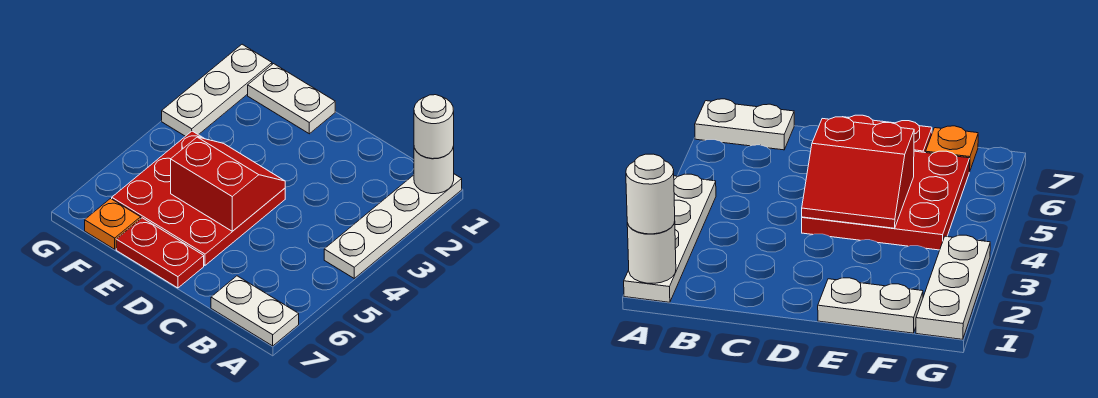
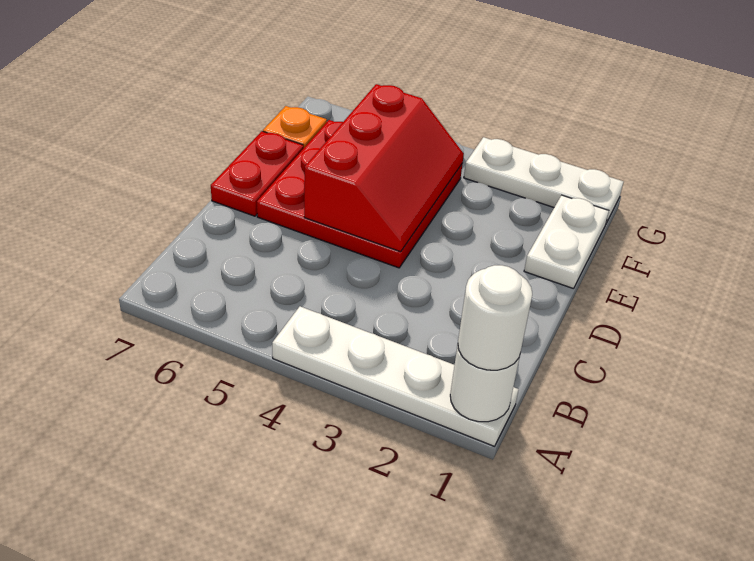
white 1x2 plate [211,276,299,346] -> none
red 2x2 slope [171,137,285,231] -> red 2x3 slope [304,84,464,252]

